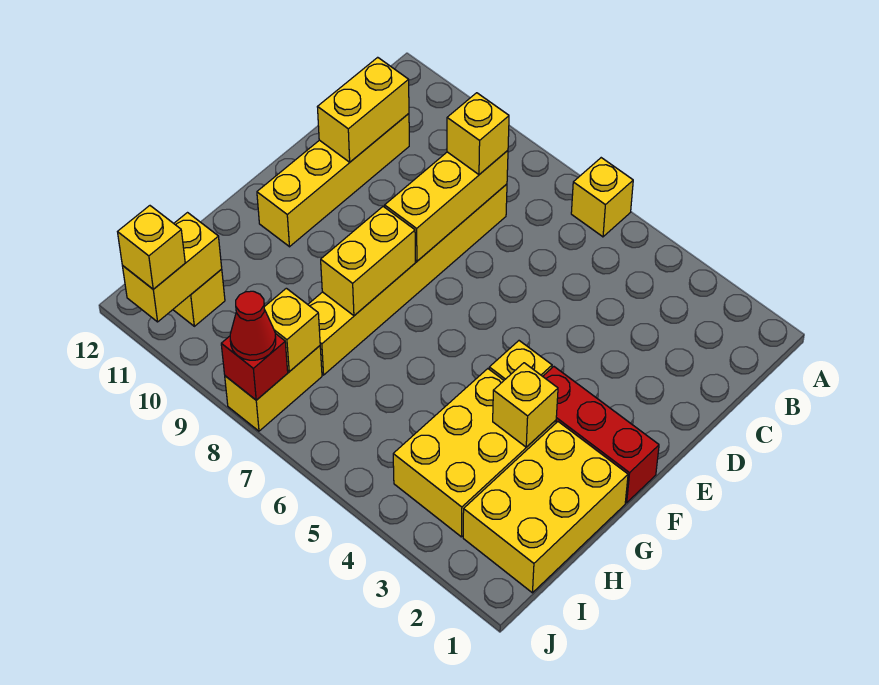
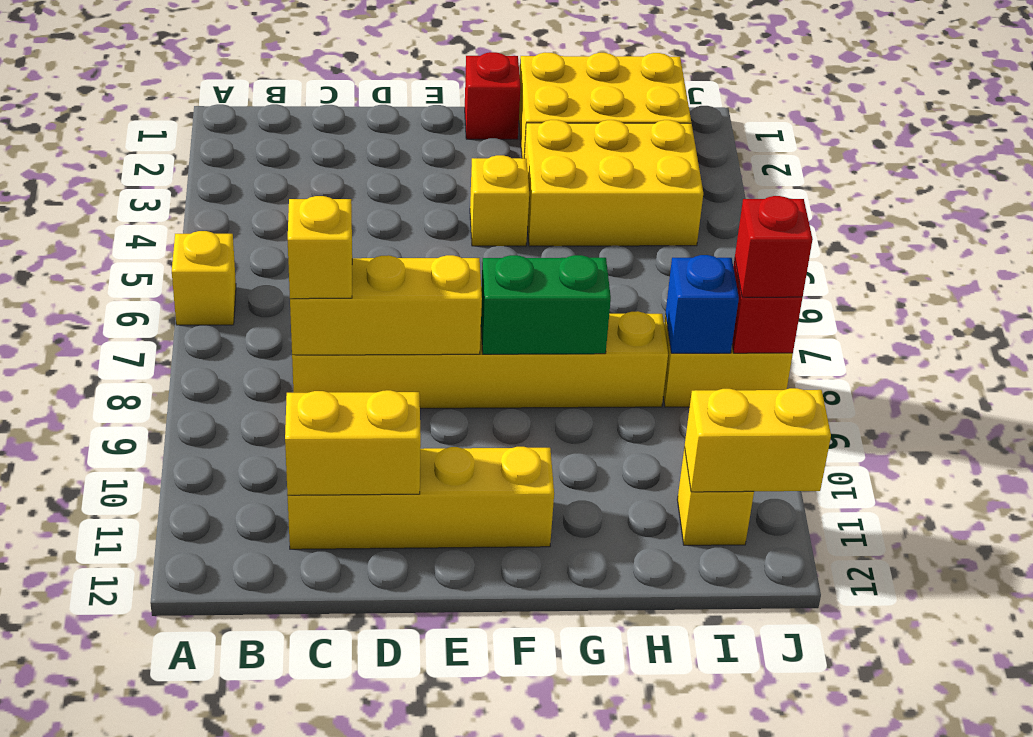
red 1x3 brick [543,367,659,503] -> red 1x1 brick [465,52,521,139]
yellow 1x2 brick [321,207,415,316] -> green 1x2 brick [481,255,611,354]
yellow 1x1 brick [493,363,558,447] -> none
yellow 1x1 brick [264,288,320,372] -> blue 1x1 brick [666,255,739,353]
red 1x1 cone [230,291,276,360] -> red 1x1 brick [735,196,813,297]
yellow 1x1 brick [118,206,185,289] -> none

